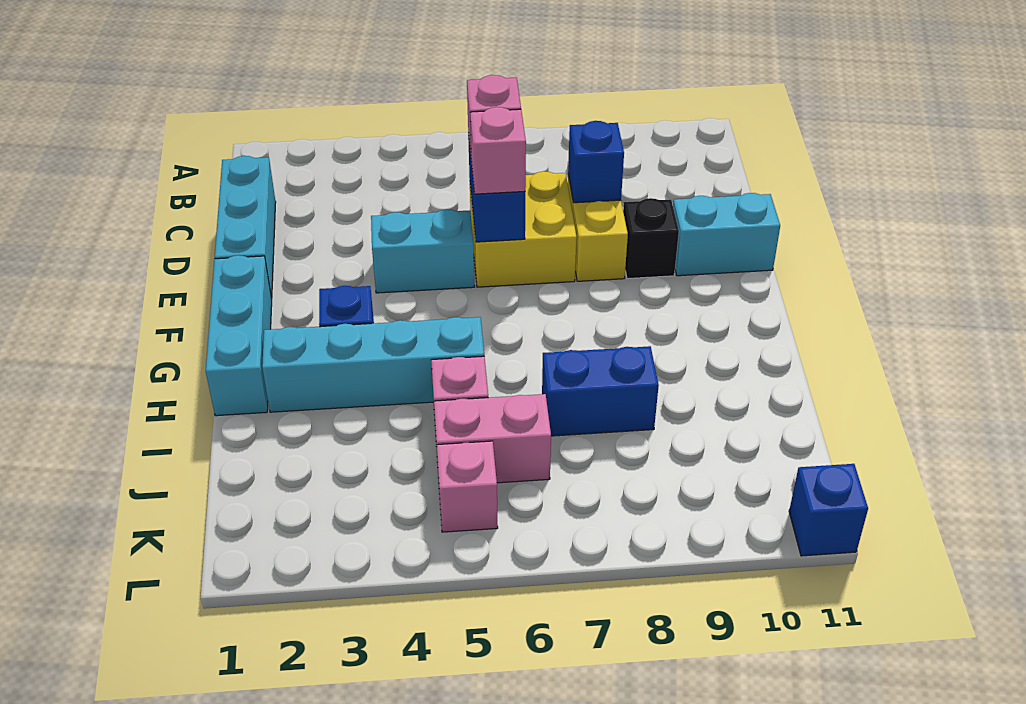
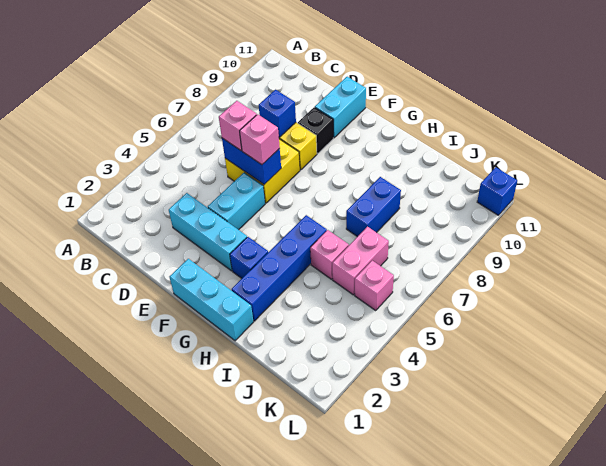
cyan 1x3 brick [215,156,276,299] -> cyan 1x3 brick moved to [169,193,247,271]
cyan 1x4 brick [262,317,484,412] -> blue 1x4 brick [232,215,327,321]

